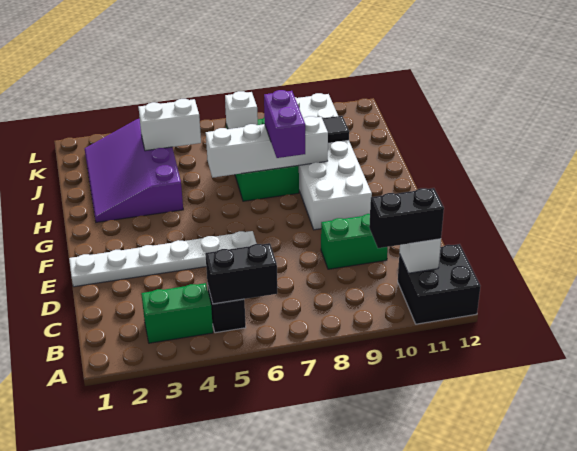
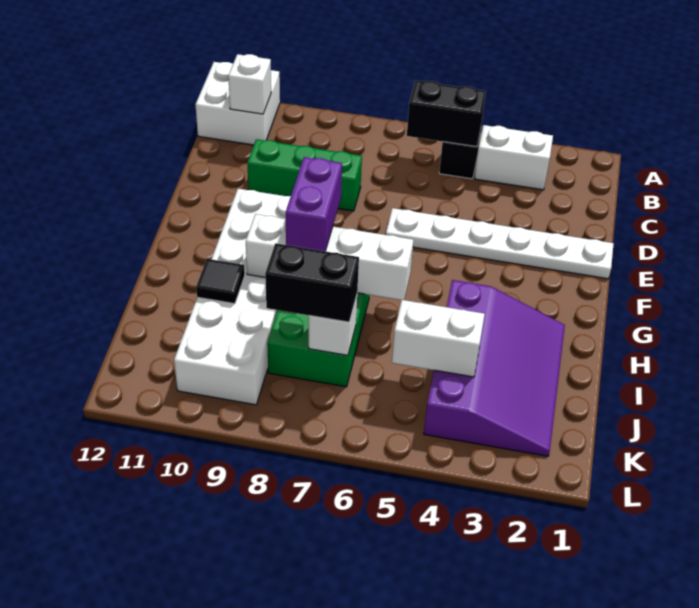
black 2x2 brick [398,244,480,324] -> white 2x2 brick [195,62,280,145]
green 1x2 brick [141,283,213,343] -> white 1x2 brick [475,125,553,190]
black 1x2 brick [369,188,444,248] -> black 1x2 brick moved to [265,243,359,322]
green 1x2 brick [321,214,388,269] -> green 1x3 brick [247,139,362,211]

